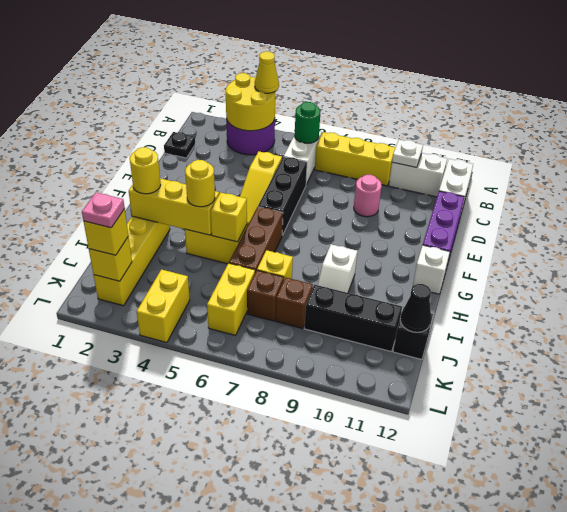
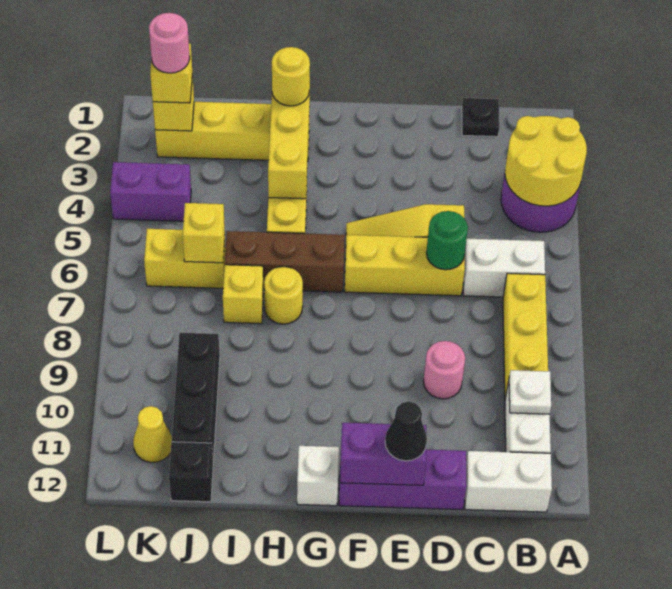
yellow 1x1 cone [255,51,279,93] -> yellow 1x1 cone moved to [133,406,172,463]
green 1x1 round brick [295,102,320,143] -> green 1x1 round brick moved to [426,211,468,270]
black 1x3 brick [258,157,307,235] -> yellow 1x3 brick [345,235,465,296]
none -> purple 1x2 brick [340,423,426,485]
yellow 1x1 round brick [185,160,215,207] -> yellow 1x1 round brick moved to [264,267,303,324]
yellow 1x1 brick [210,193,247,242] -> yellow 1x1 brick moved to [183,203,225,263]
white 1x2 slope [318,244,357,293] -> none
brown 1x1 brick [247,270,284,321] -> none
brown 1x1 brick [276,277,313,329] -> none
black 1x1 cone [400,284,431,332] -> black 1x1 cone moved to [385,401,427,461]
pink 1x1 plate [82,193,125,228] -> pink 1x1 round brick [149,13,190,73]
yellow 1x2 brick [137,269,190,343] -> purple 1x2 brick [110,162,191,221]

